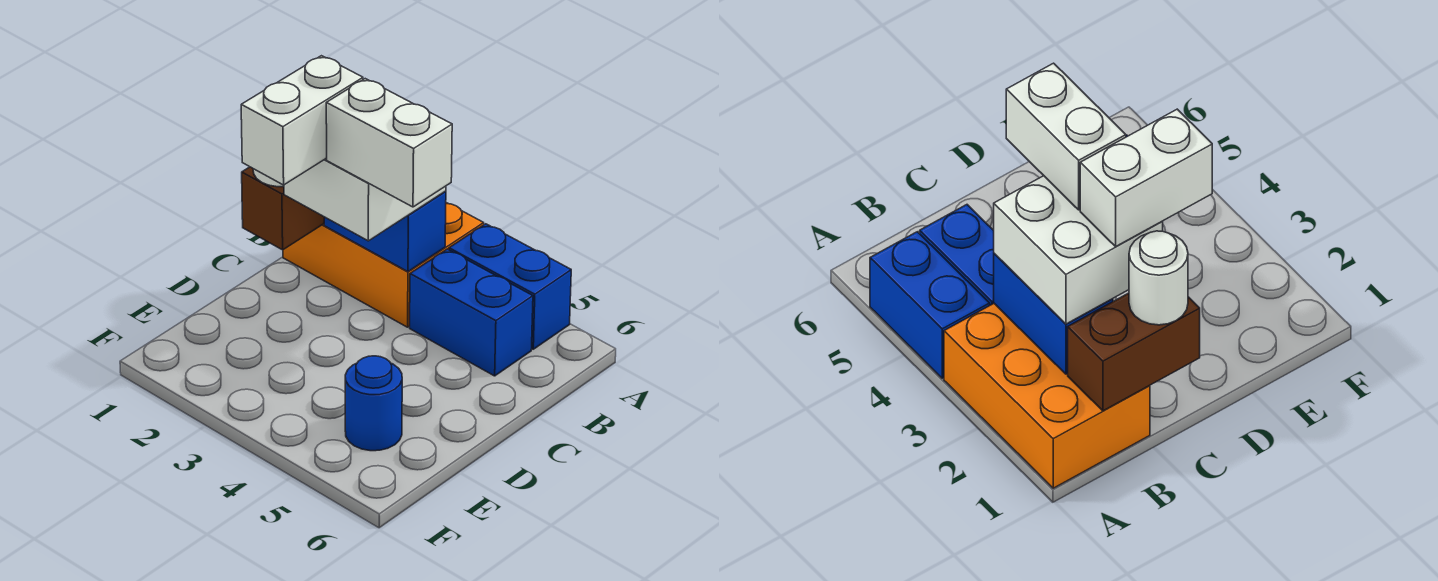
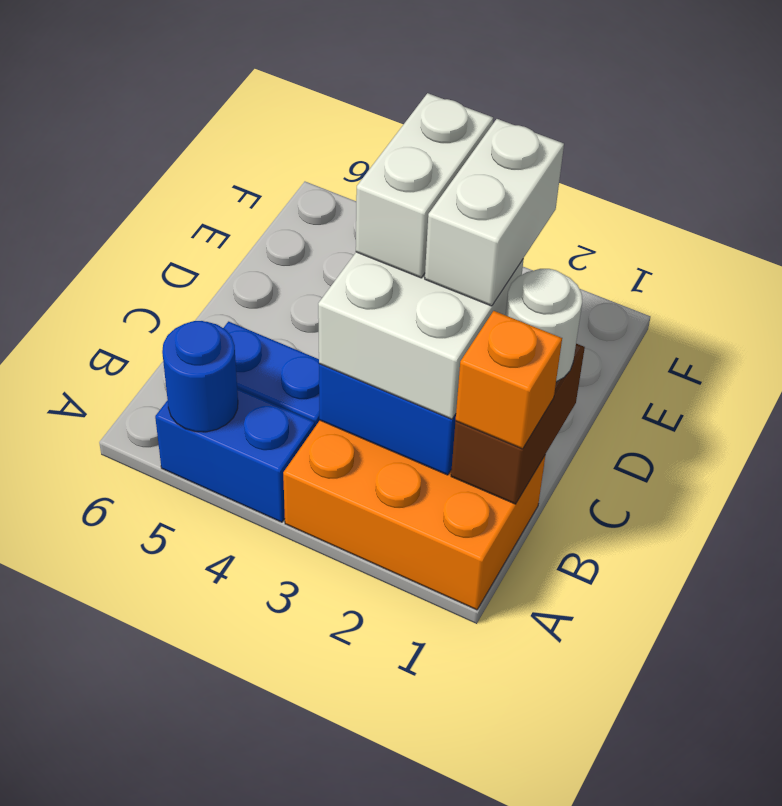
none -> orange 1x1 brick [456,311,562,449]
white 1x2 brick [326,79,452,207] -> white 1x2 brick turned to [356,93,493,278]
blue 1x1 round brick [345,356,402,451] -> blue 1x1 round brick moved to [162,321,238,432]

